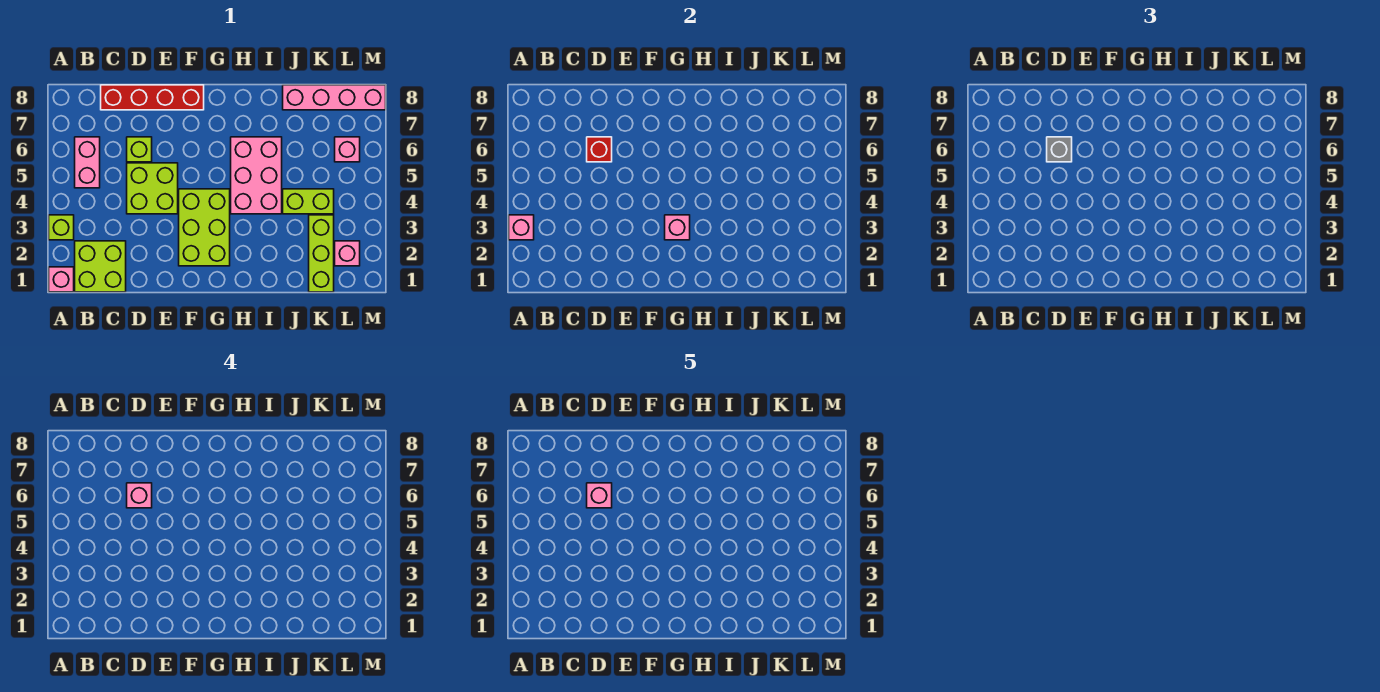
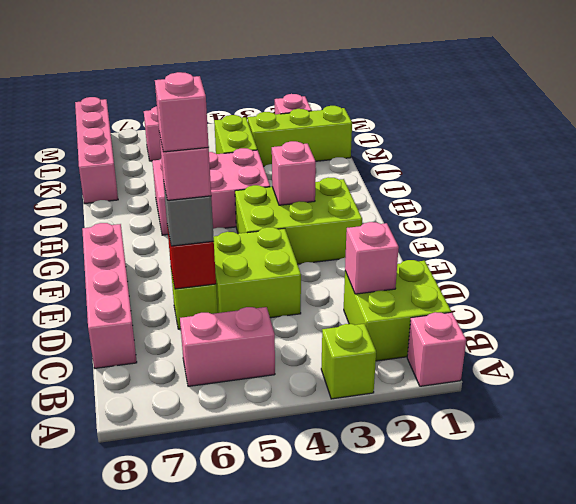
pink 1x1 brick [509,215,534,240] -> pink 1x1 brick moved to [345,222,399,294]
red 1x4 brick [101,85,204,110] -> pink 1x4 brick [82,223,137,368]

